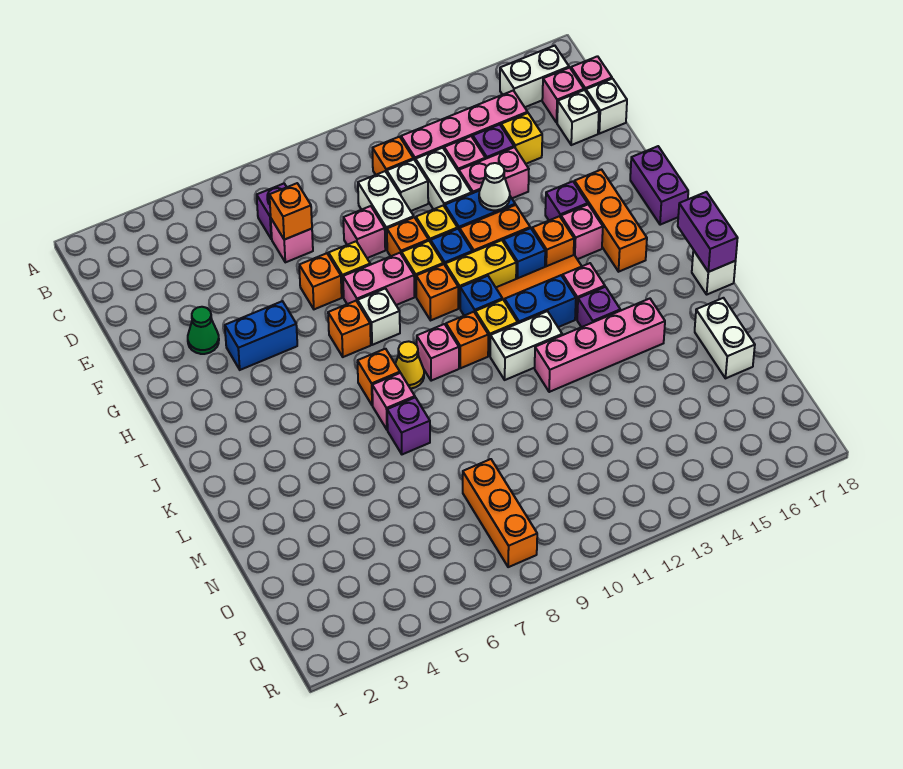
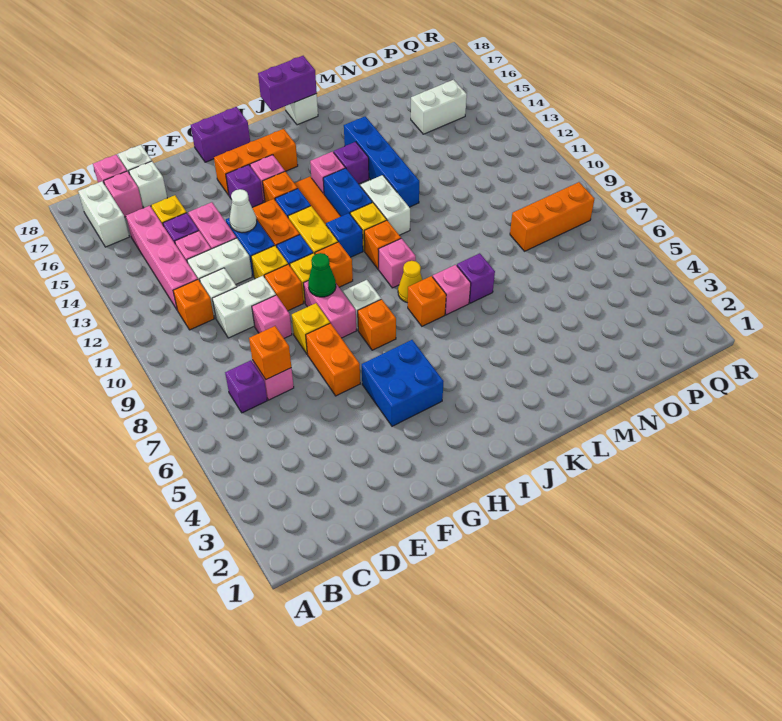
green 1x1 cone [188,307,219,354] -> green 1x1 cone moved to [308,253,336,297]
orange 1x1 brick [299,253,342,309] -> orange 1x2 brick [306,323,360,396]
blue 1x2 brick [225,301,297,370] -> blue 2x2 brick [362,340,444,426]
pink 1x4 brick [535,299,665,392] -> blue 1x4 brick [344,116,419,207]
white 1x2 brick [695,298,755,378] -> white 1x2 brick moved to [411,80,467,134]

